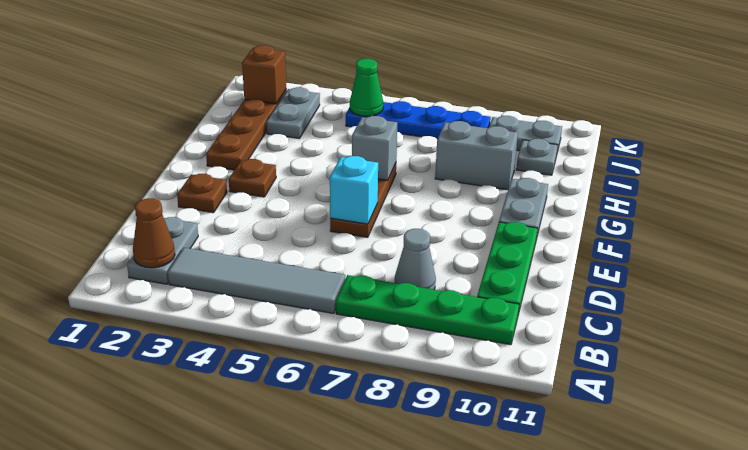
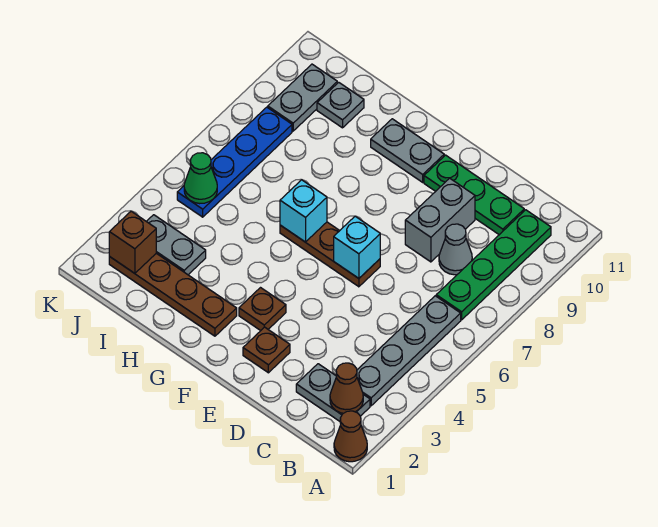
none -> brown 1x1 cone [334,411,367,462]
grey 1x4 tile [168,248,345,314] -> grey 1x4 plate [357,296,461,406]
grey 1x1 brick [352,116,397,180] -> cyan 1x1 brick [280,180,327,242]
grey 1x2 brick [435,121,518,190] -> grey 1x2 brick moved to [405,178,475,262]

